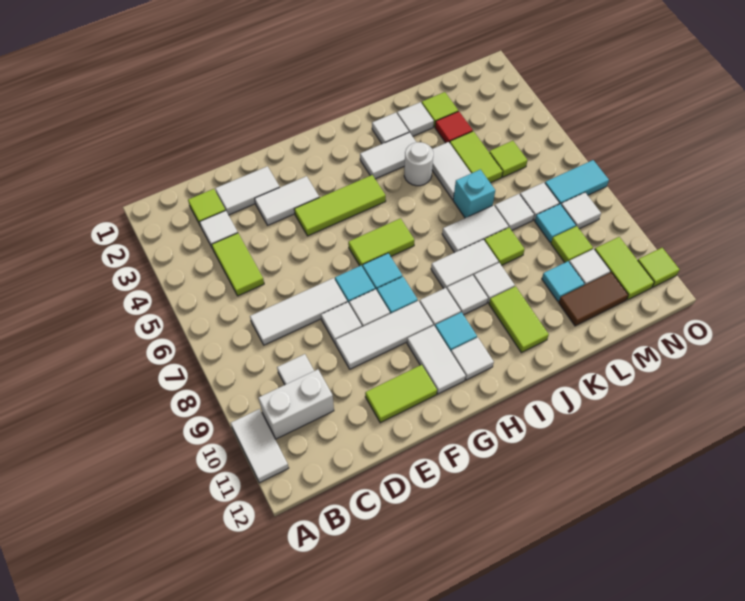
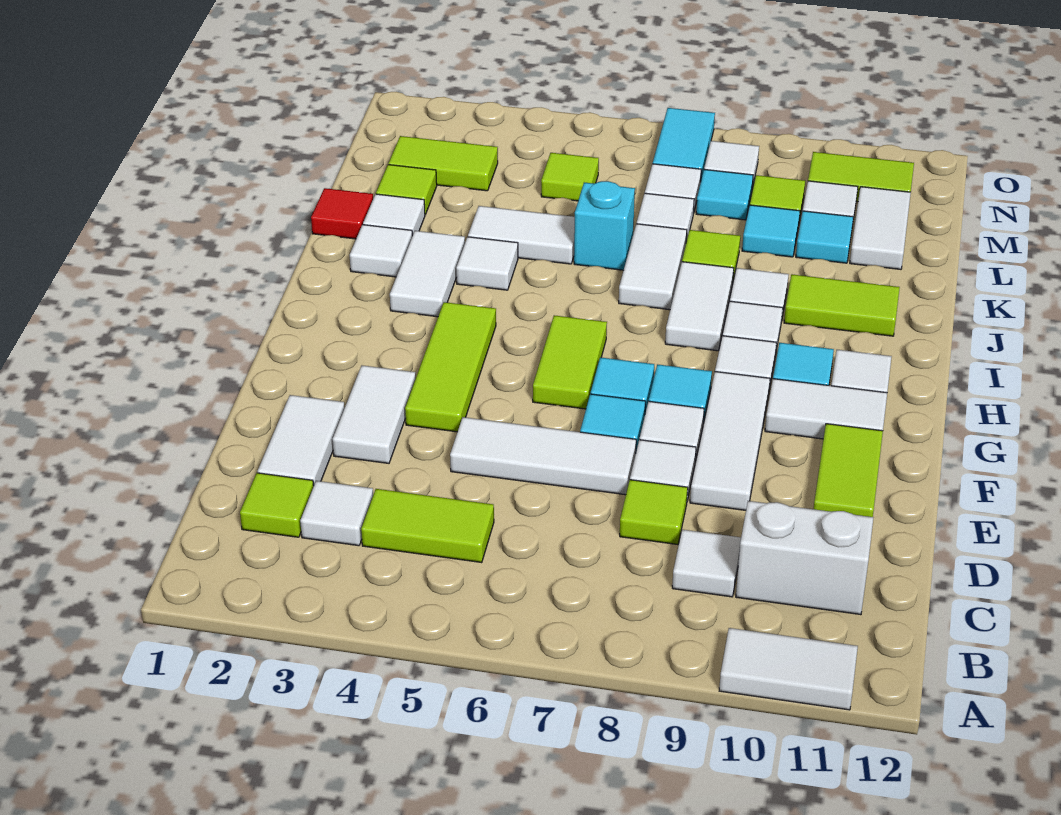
white 1x2 brick [259,369,334,439] -> white 1x2 brick turned to [736,501,873,615]
white 1x3 tile [250,278,347,345] -> white 1x3 tile turned to [450,417,636,495]
white 1x1 round brick [404,142,433,186] -> white 1x1 tile [456,237,518,290]
red 1x1 tile [435,111,473,143] -> red 1x1 tile moved to [311,188,373,239]
lime 1x2 tile [450,131,503,183] -> lime 1x2 tile moved to [388,136,498,191]
none -> cyan 1x1 tile [742,205,800,257]
brown 1x2 tile [559,272,628,326] -> white 1x2 tile [850,187,911,269]
lime 1x1 tile [638,248,680,287] -> lime 1x1 tile moved to [620,480,688,545]

